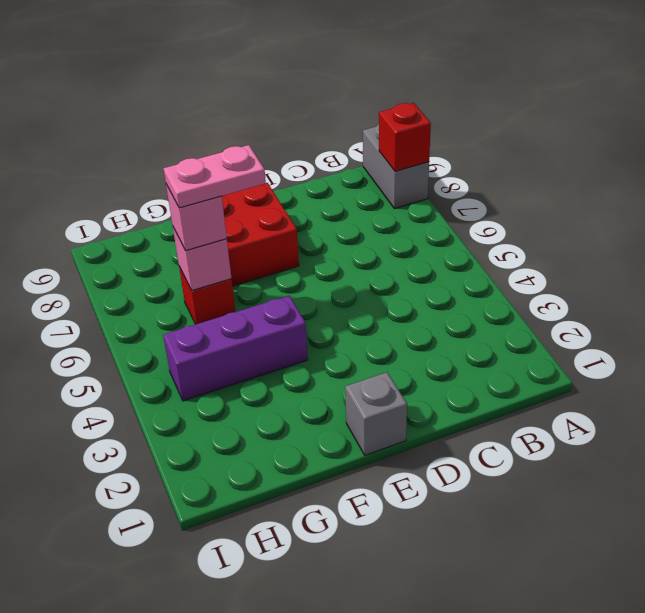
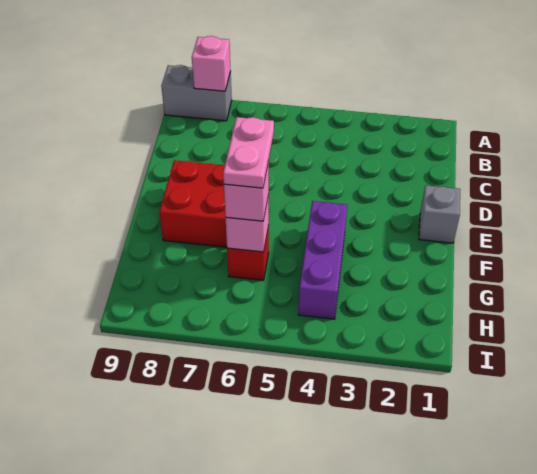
red 1x1 brick [379,103,431,171] -> pink 1x1 brick [192,36,231,91]

